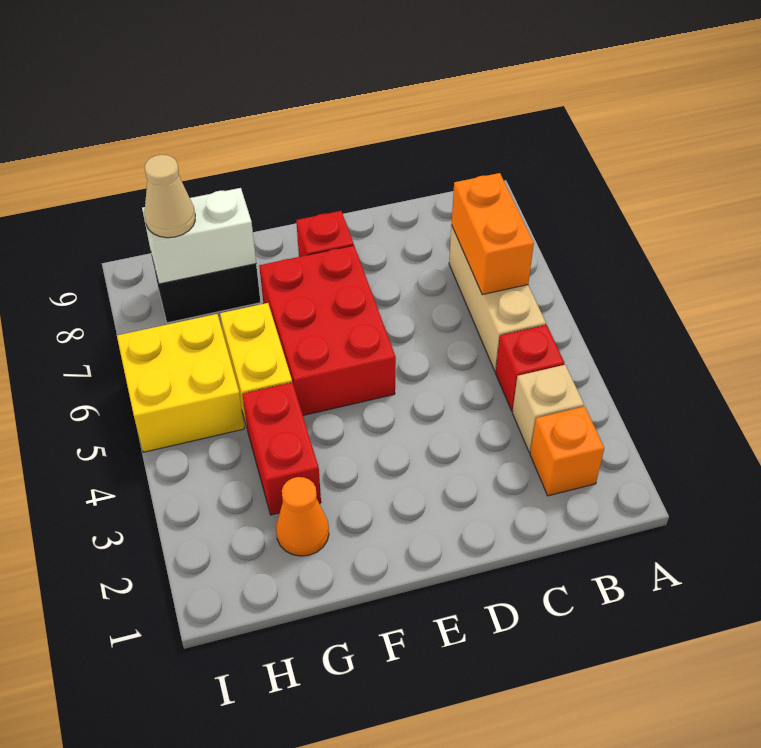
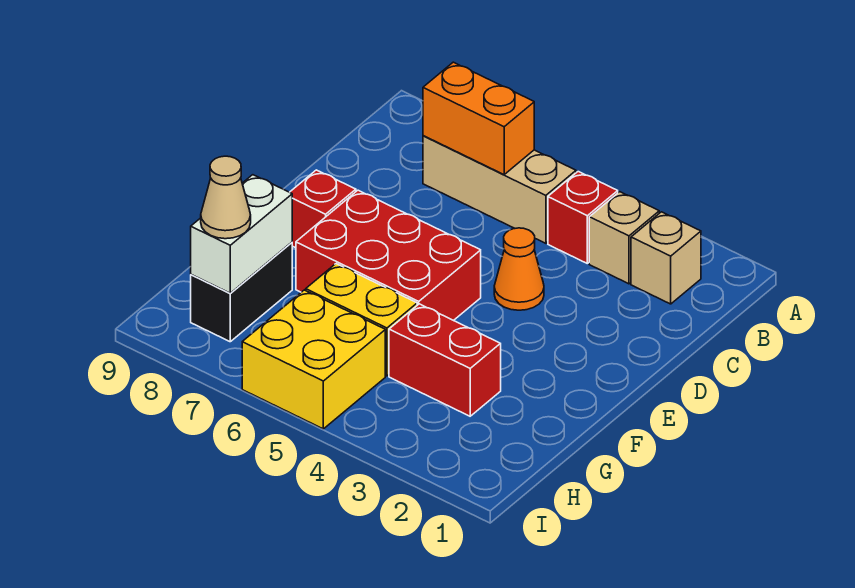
orange 1x1 brick [530,406,604,496] -> tan 1x1 brick [631,212,701,304]
orange 1x1 cone [276,477,329,556] -> orange 1x1 cone moved to [494,228,544,310]

